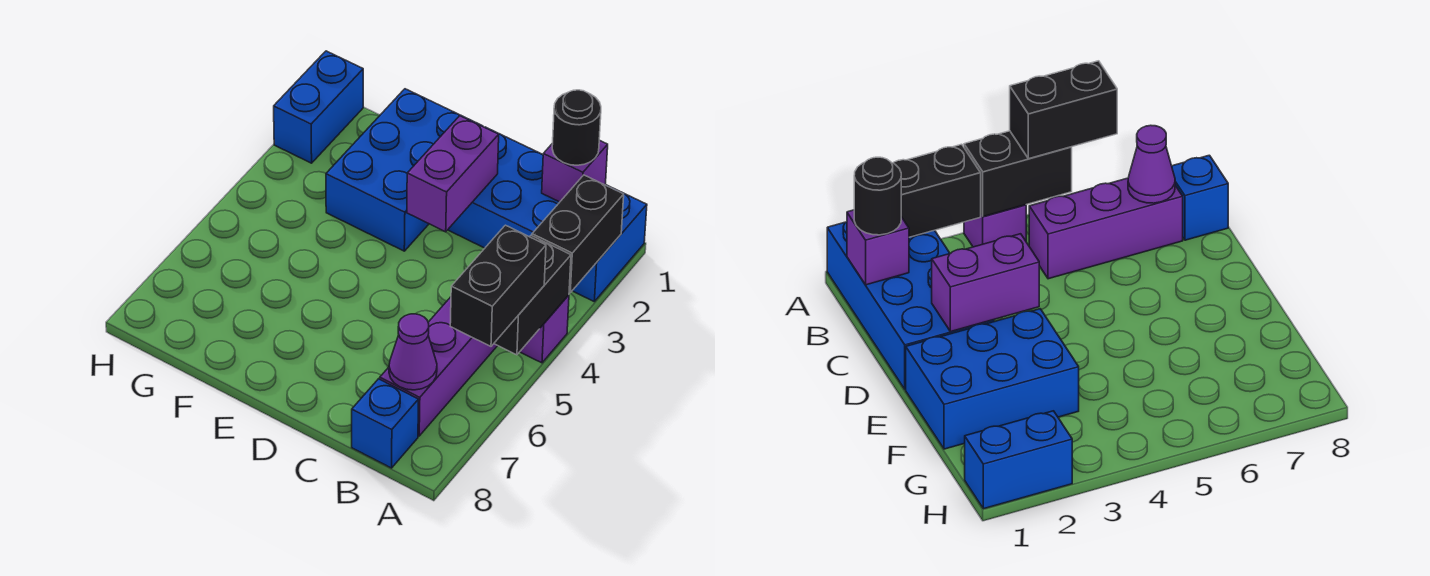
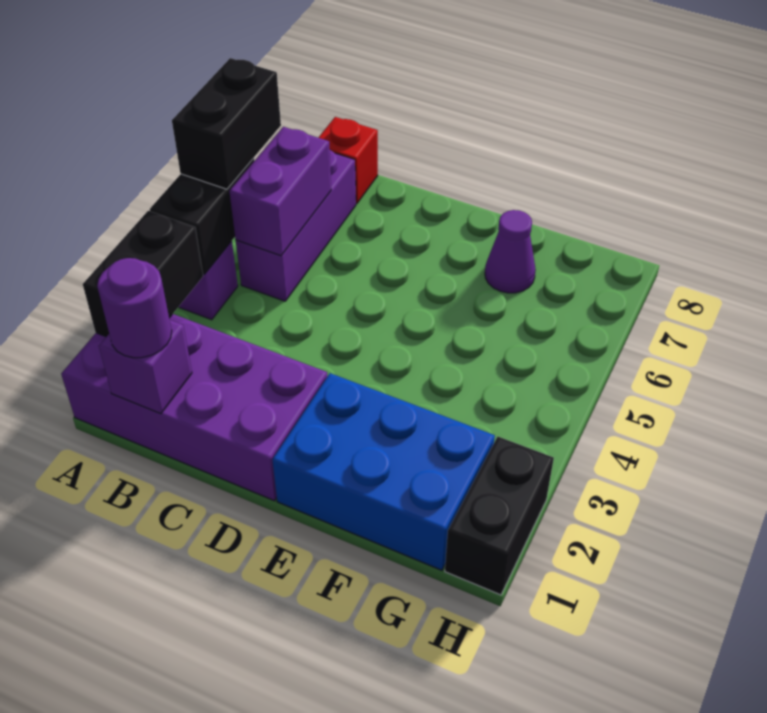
blue 2x4 brick [448,127,647,301] -> purple 2x4 brick [61,314,328,501]
black 1x1 round brick [552,90,601,165] -> purple 1x1 round brick [97,258,172,358]
purple 1x1 cone [389,314,437,390] -> purple 1x1 cone moved to [485,210,536,293]
blue 1x1 brick [352,379,419,468] -> red 1x1 brick [318,117,378,204]
purple 1x2 brick [407,116,499,232] -> purple 1x2 brick moved to [229,127,331,256]
blue 2x3 brick [326,89,482,251] -> blue 2x3 brick turned to [272,373,495,570]
blue 1x2 brick [274,51,363,163] -> black 1x2 brick [445,437,554,595]

